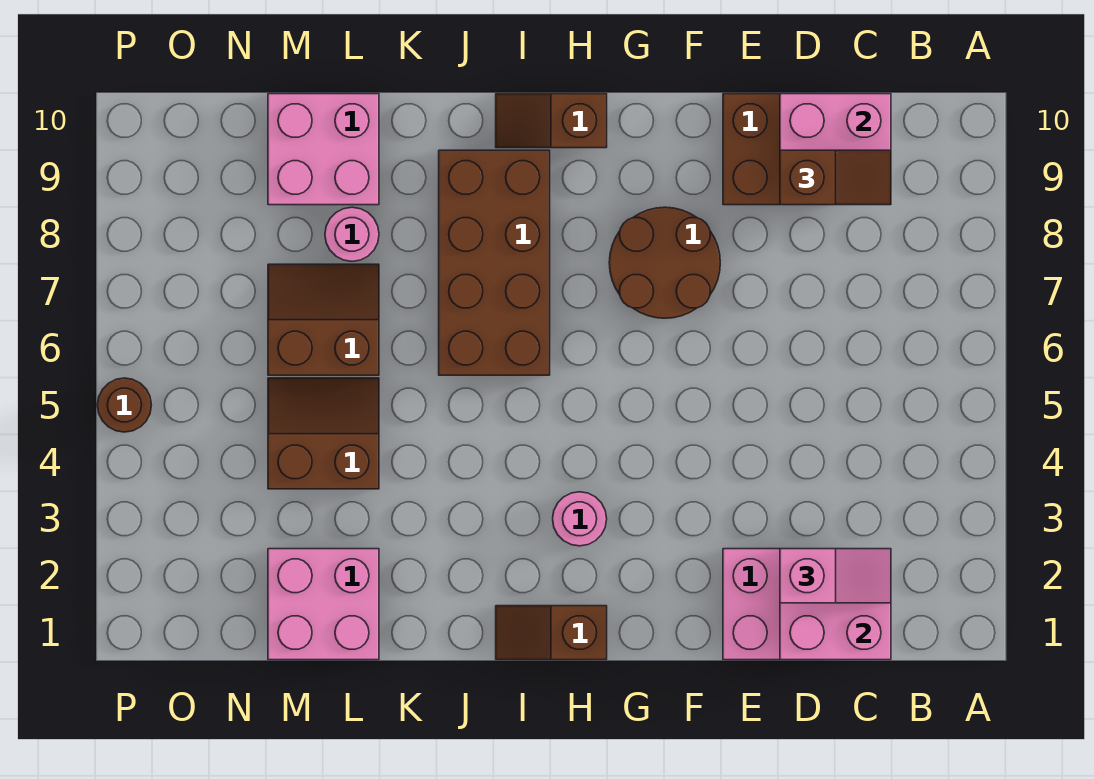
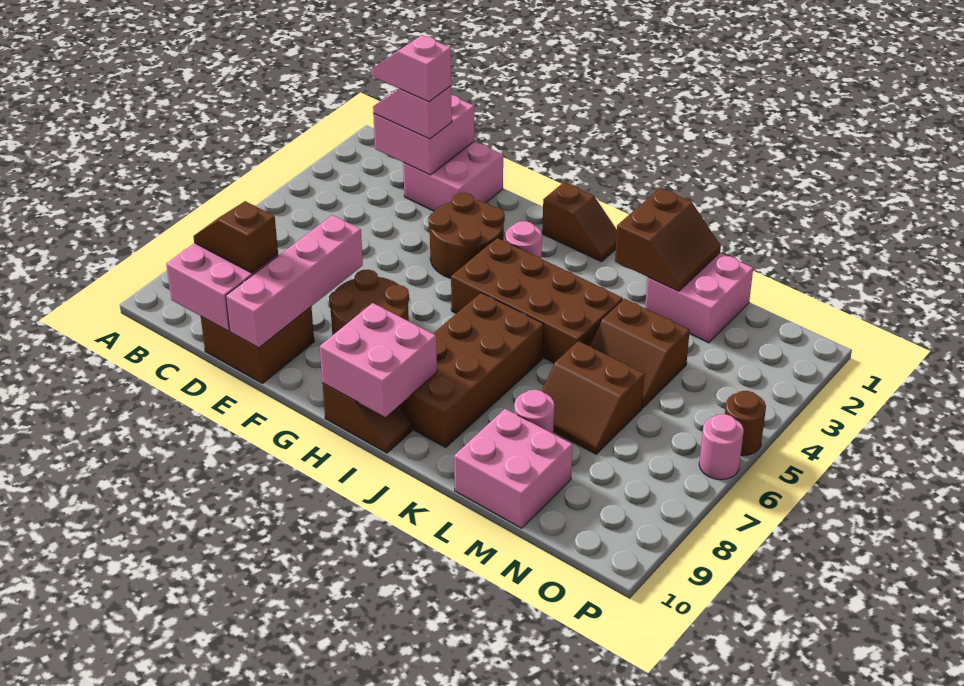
none -> pink 1x2 slope [371,35,451,102]
none -> pink 1x4 brick [226,215,363,348]
none -> brown 2x2 round brick [428,193,505,278]
none -> brown 2x4 brick [451,238,623,363]
none -> pink 2x2 brick [320,303,437,417]
none -> brown 2x2 slope [615,188,721,291]
none -> pink 1x1 round brick [699,414,744,480]

